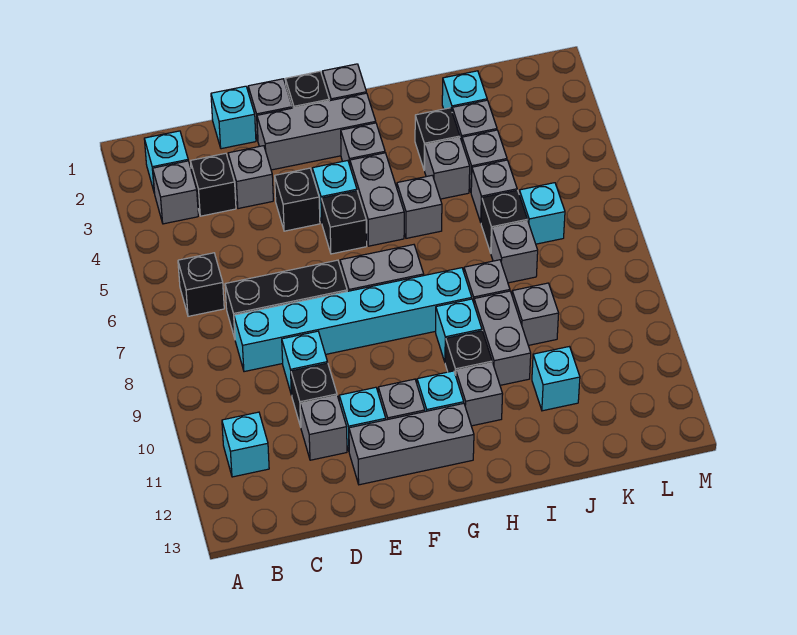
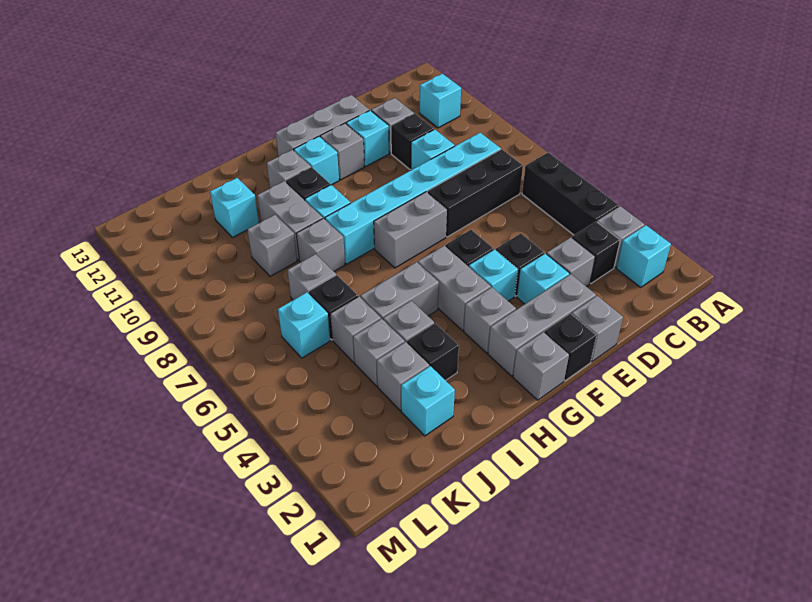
black 1x1 brick [178,253,224,316] -> black 1x3 brick [522,153,619,235]
cyan 1x1 brick [211,86,256,149] -> cyan 1x1 brick moved to [517,253,570,304]
grey 1x1 brick [397,175,442,238] -> grey 1x2 brick [360,262,439,319]

